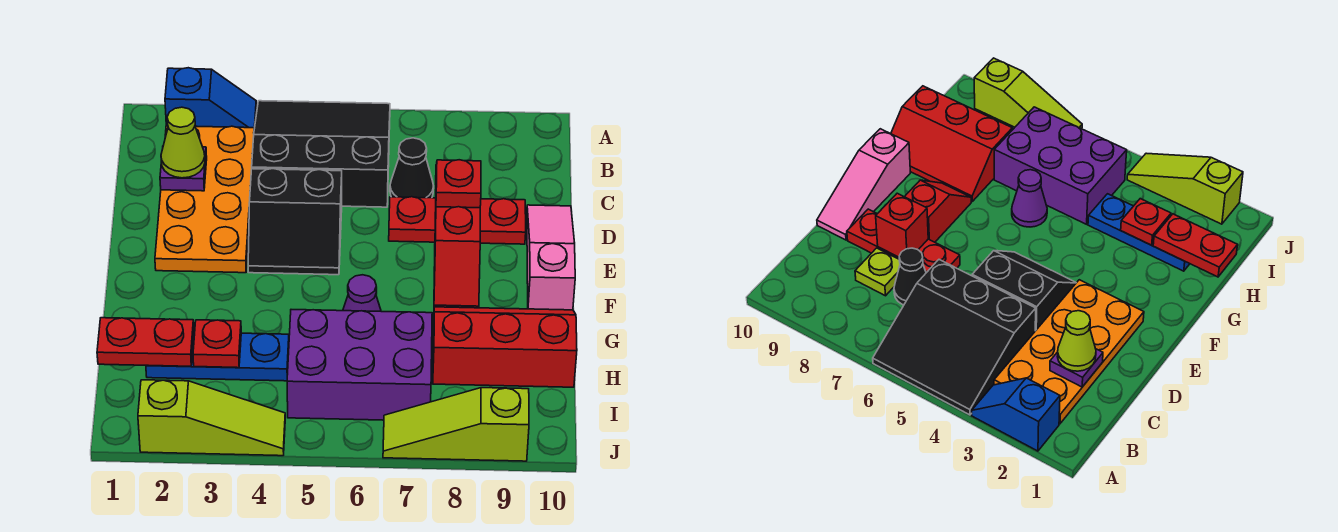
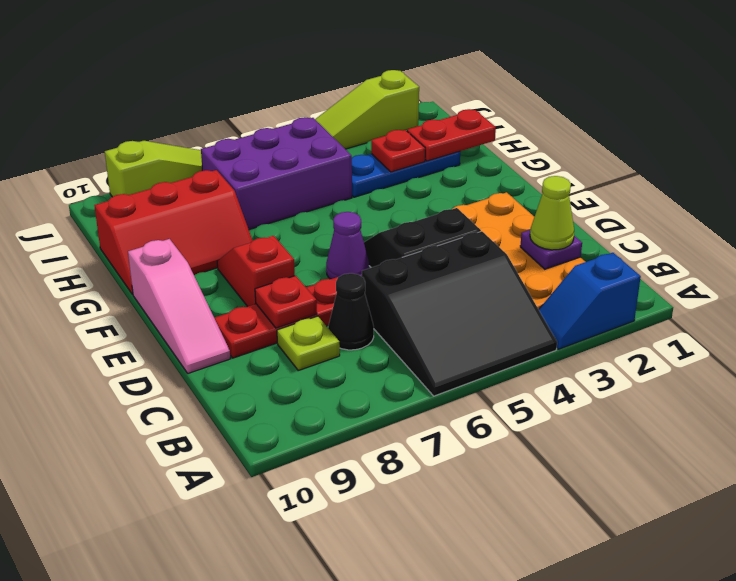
red 1x1 brick [435,160,481,221] -> red 1x1 plate [255,276,317,328]
purple 1x1 cone [343,275,381,311] -> purple 1x1 cone moved to [326,212,369,279]

